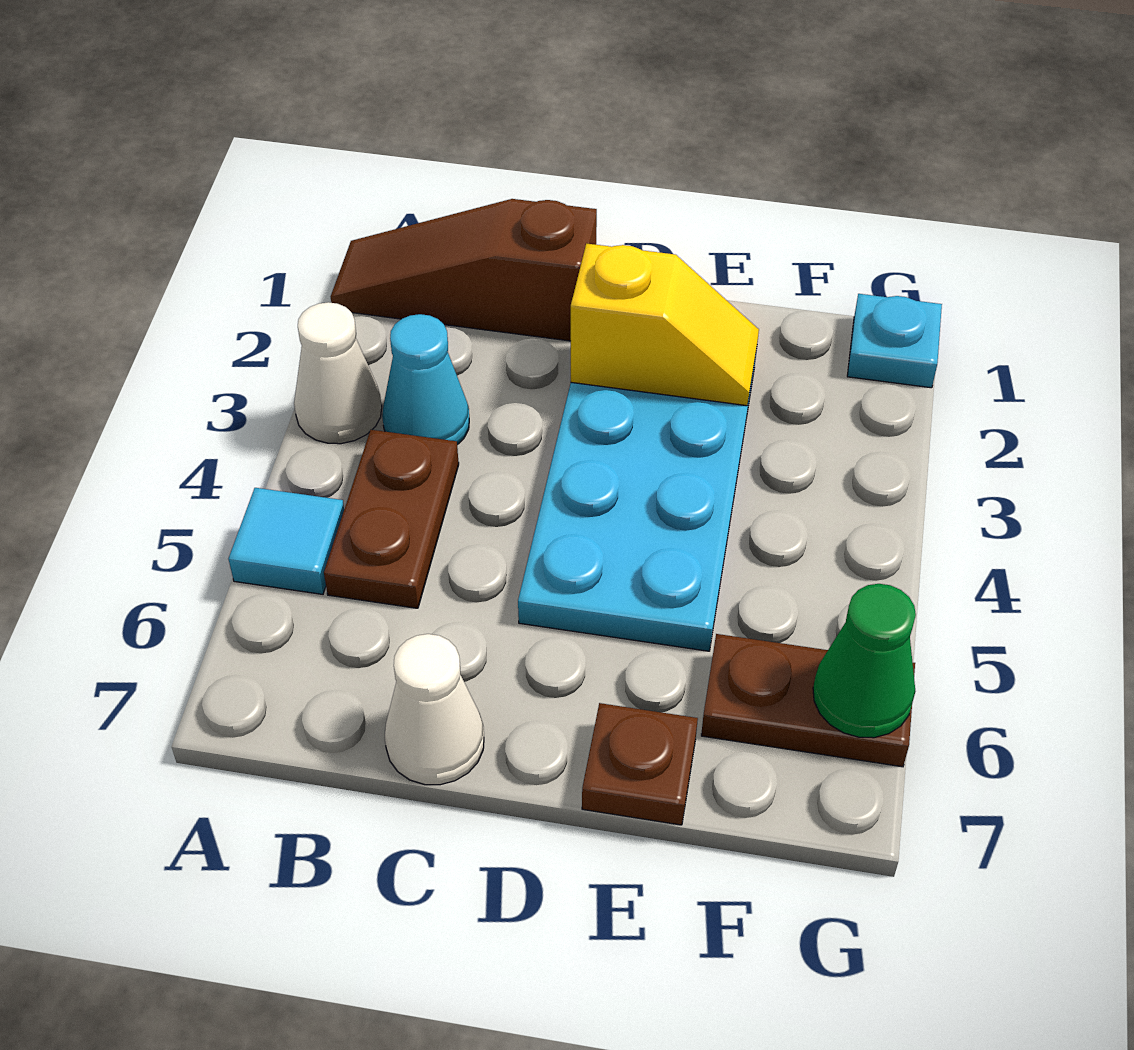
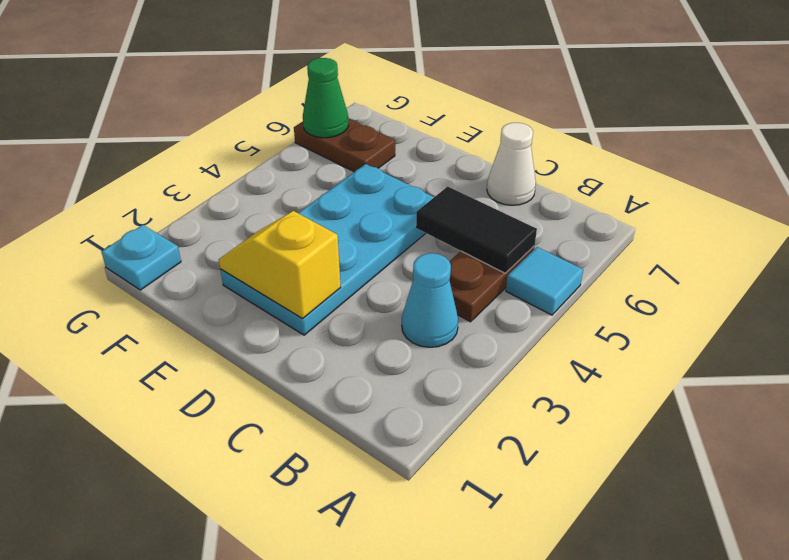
brown 1x3 slope [331,199,597,341] -> none
white 1x1 cone [294,302,382,444] -> none
none -> black 1x2 tile [416,187,537,273]
brown 1x1 plate [582,703,698,825] -> none

